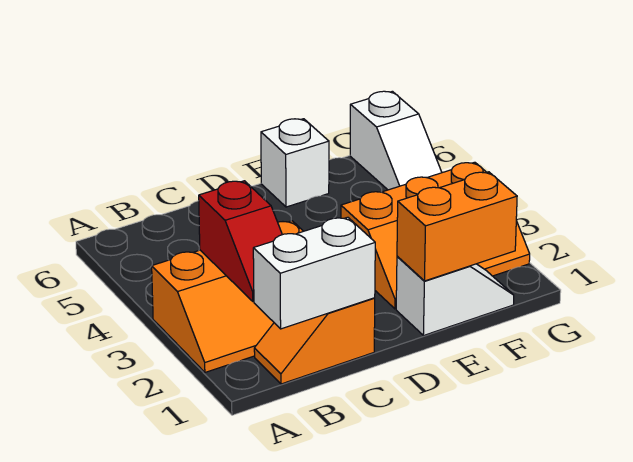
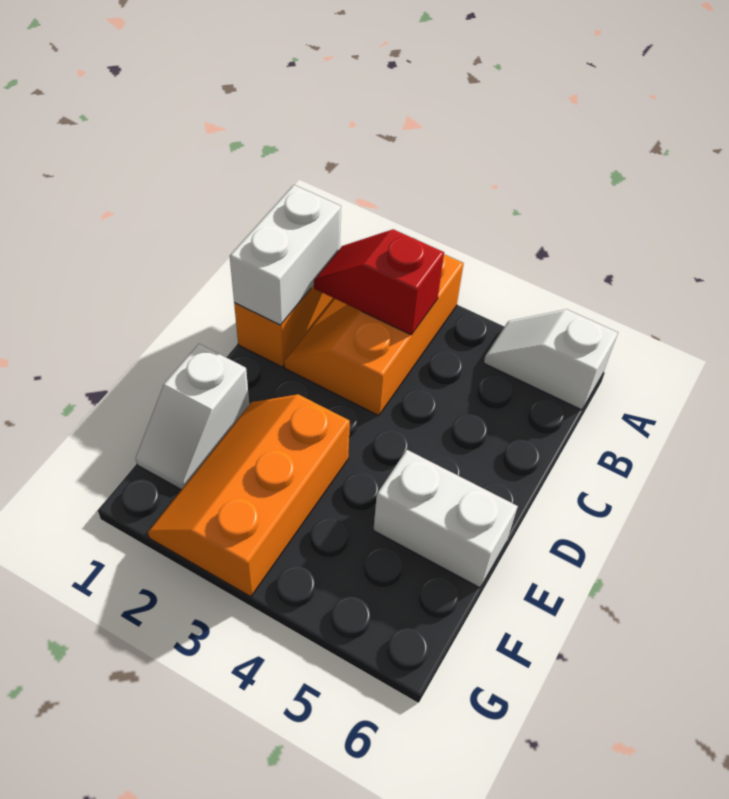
orange 1x2 brick [397,172,517,281] -> none
white 1x1 brick [261,119,329,207] -> white 1x2 brick [373,450,518,588]
white 1x2 slope [350,91,442,190] -> white 1x2 slope moved to [484,309,618,410]

